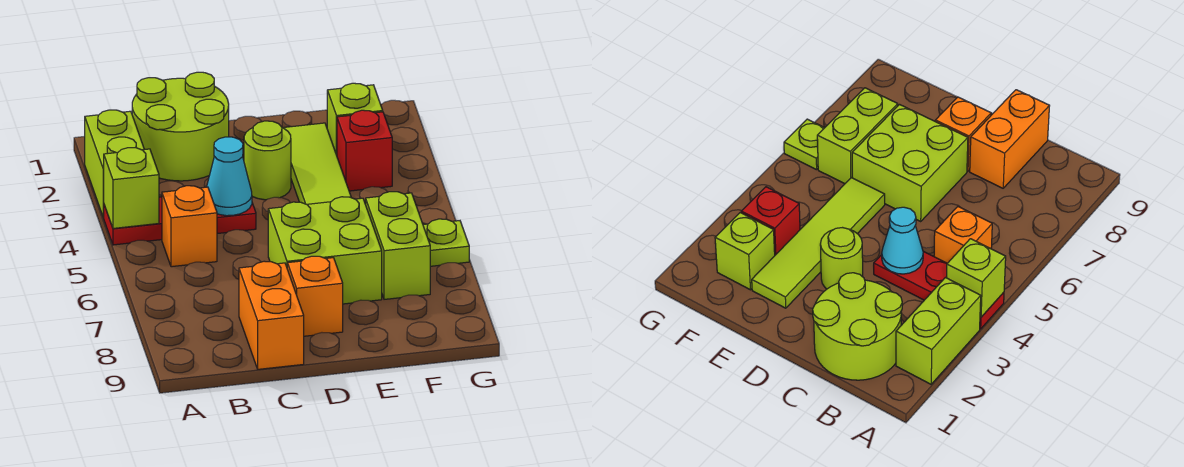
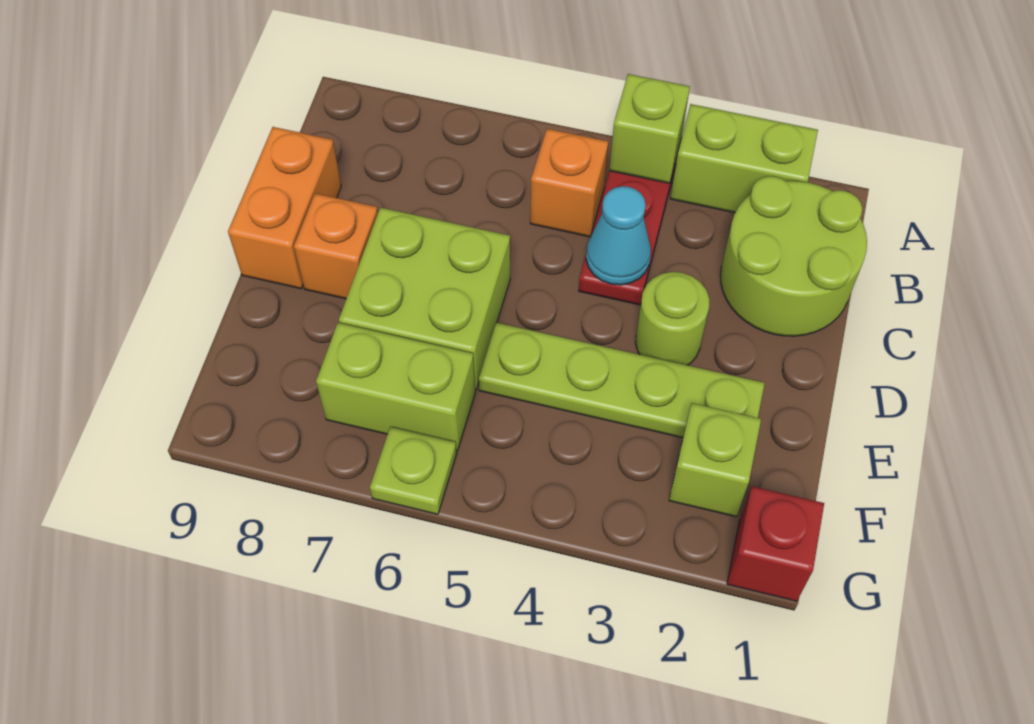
orange 1x2 brick [239,261,304,369] -> orange 1x2 brick turned to [228,127,341,289]
lime 1x4 tile [284,123,351,204] -> lime 1x4 plate [479,323,765,438]
red 1x1 brick [337,110,392,191] -> red 1x1 brick moved to [727,486,824,601]

